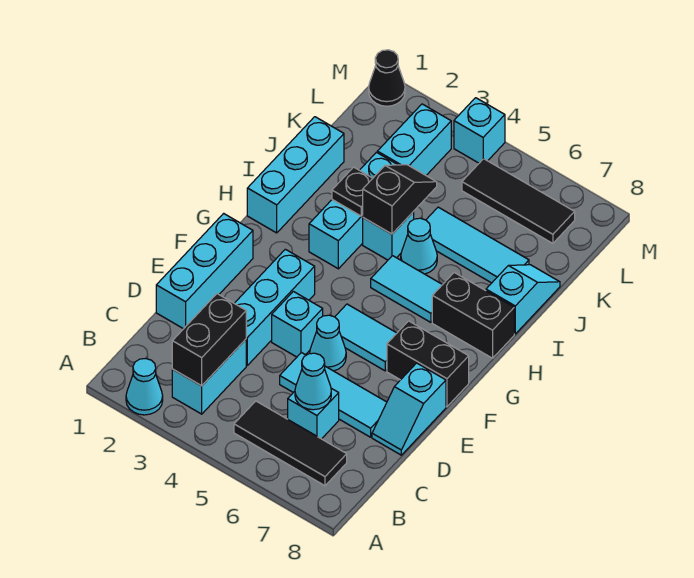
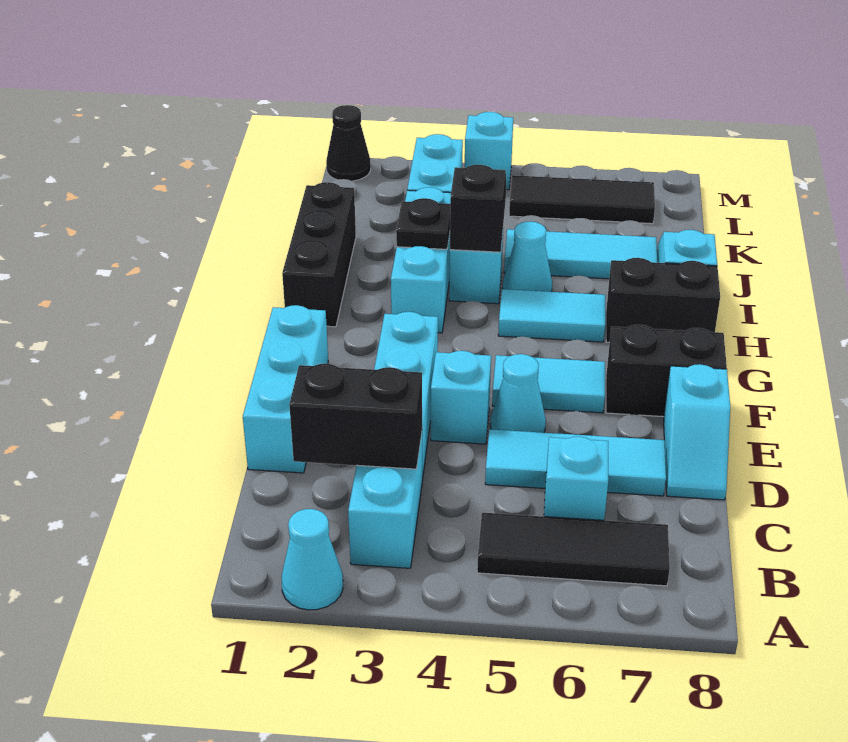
black 1x2 brick [172,294,246,386] -> black 1x2 brick turned to [289,364,422,469]
cyan 1x1 cone [295,353,331,410] -> none
cyan 1x3 brick [247,117,344,233] -> black 1x3 brick [282,182,356,327]

